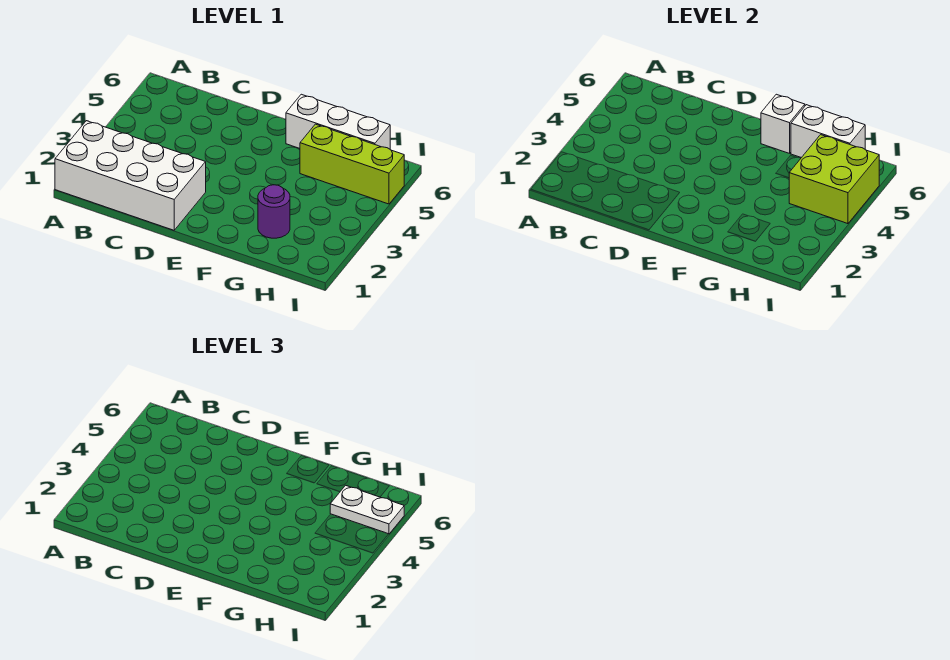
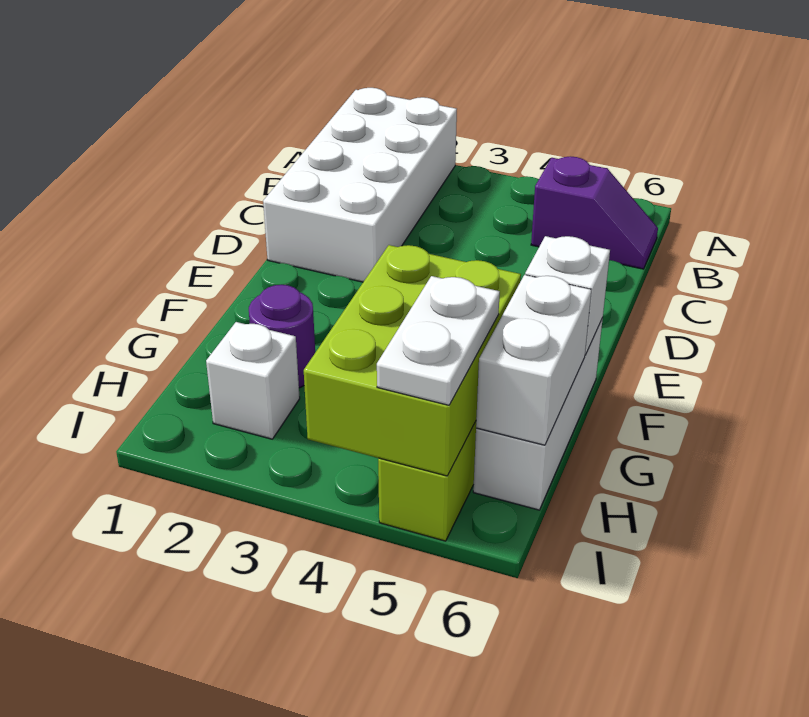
none -> purple 1x2 slope [531,157,658,269]
none -> white 1x1 brick [206,322,300,439]
lime 2x2 brick [789,135,879,224] -> lime 2x3 brick [304,245,521,476]

